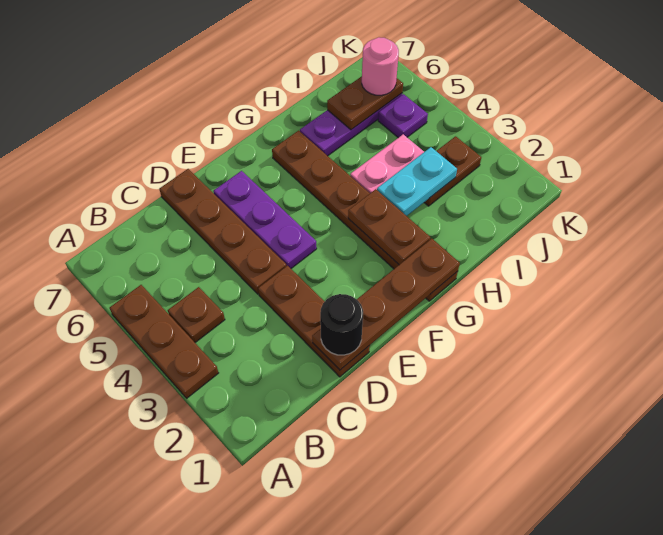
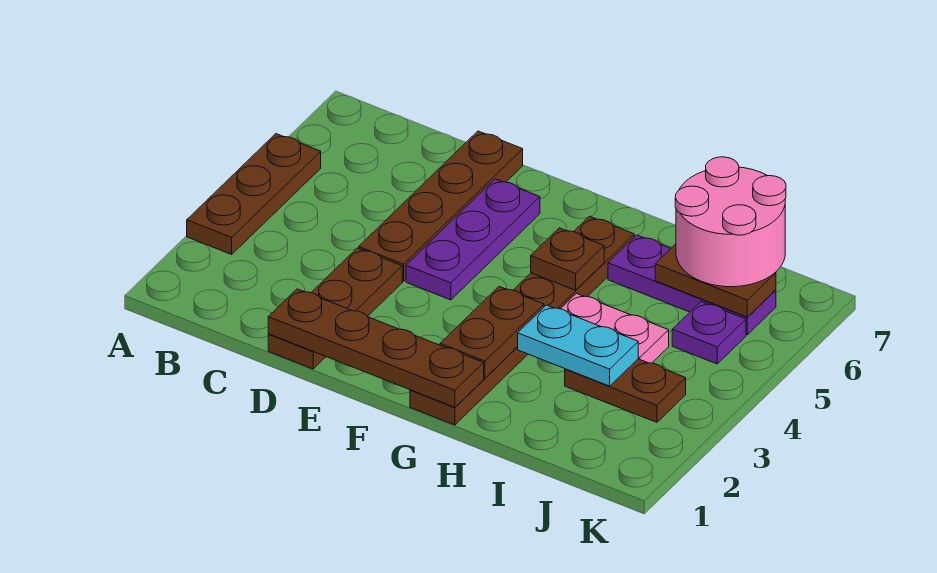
brown 1x1 plate [168,287,225,343] -> brown 1x1 plate moved to [531,228,604,290]
black 1x1 round brick [320,294,363,355] -> none
pink 1x1 round brick [362,37,399,95] -> pink 2x2 round brick [675,157,786,287]

